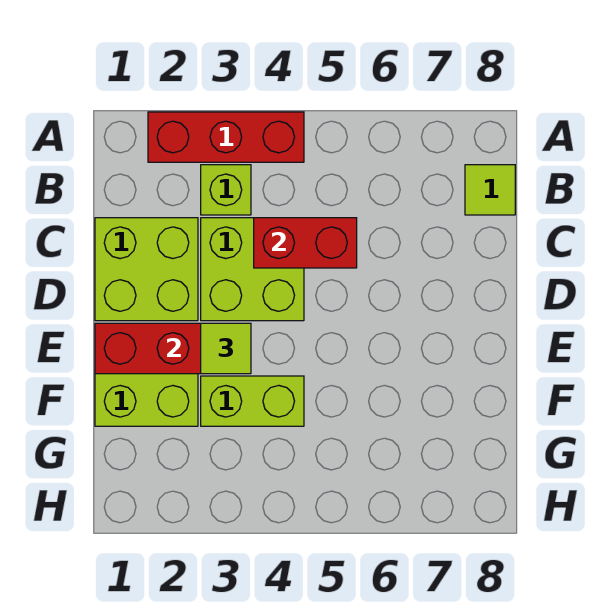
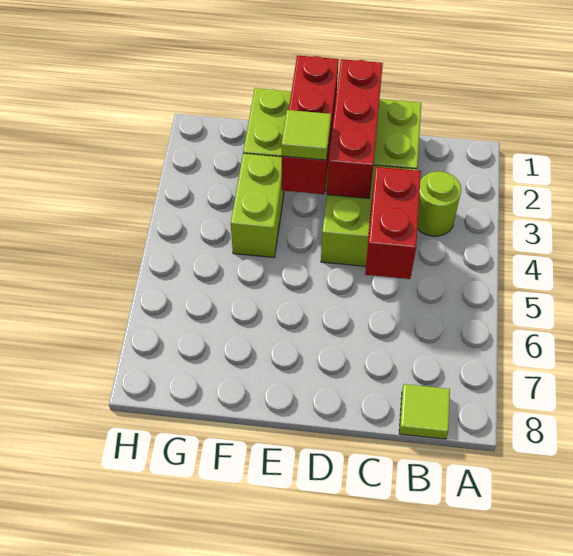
red 1x3 brick [148,112,304,162] -> red 1x3 brick moved to [327,59,383,199]
lime 1x1 brick [201,165,251,215] -> lime 1x1 round brick [417,171,461,236]

